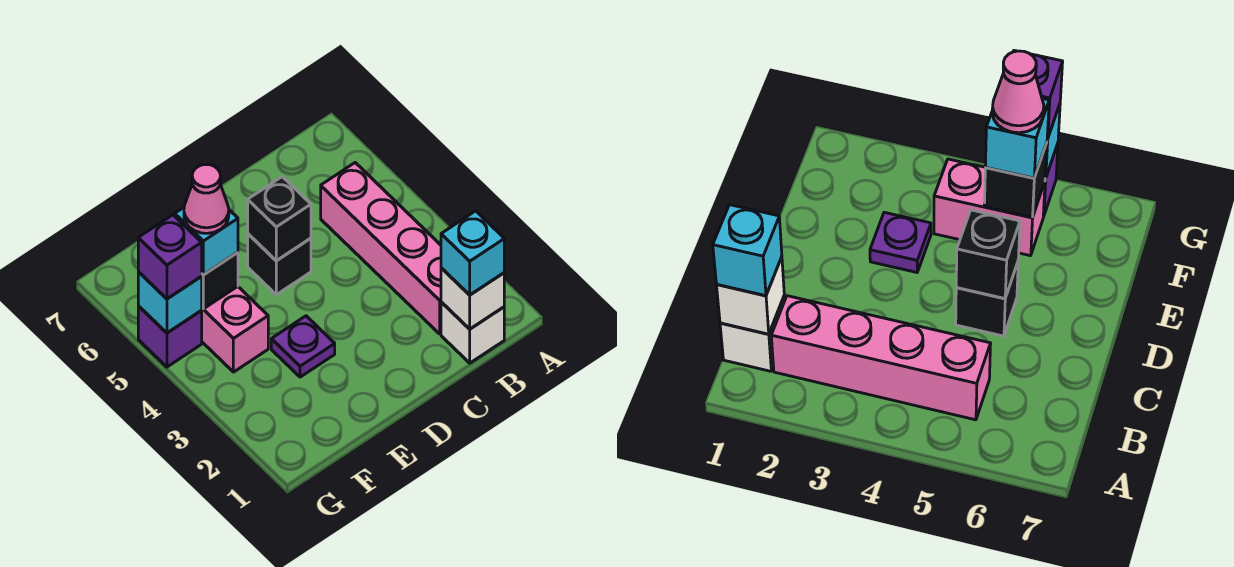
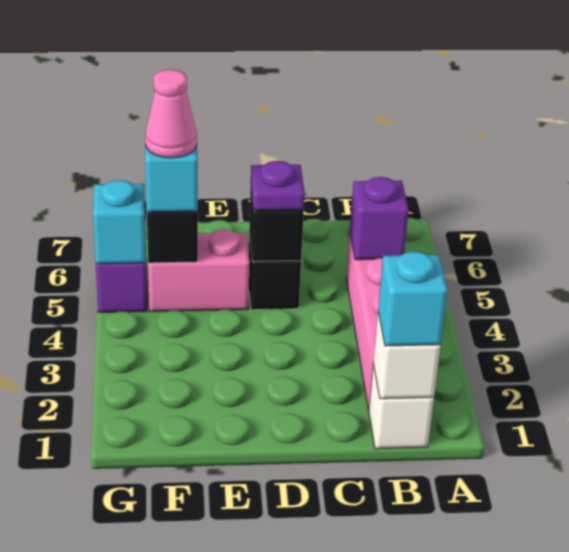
purple 1x1 plate [271,316,335,377] -> purple 1x1 plate moved to [251,161,305,210]
pink 1x2 brick [201,287,268,372] -> pink 1x2 brick turned to [148,230,250,311]
purple 1x1 brick [138,215,202,299] -> purple 1x1 brick moved to [350,177,409,260]

